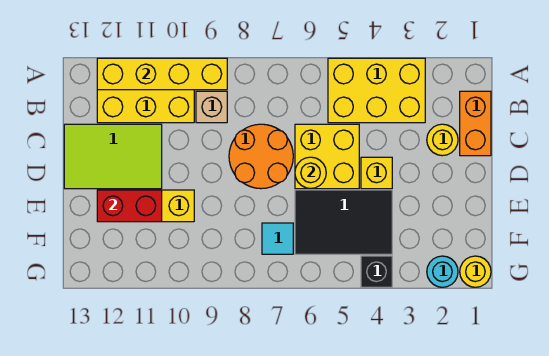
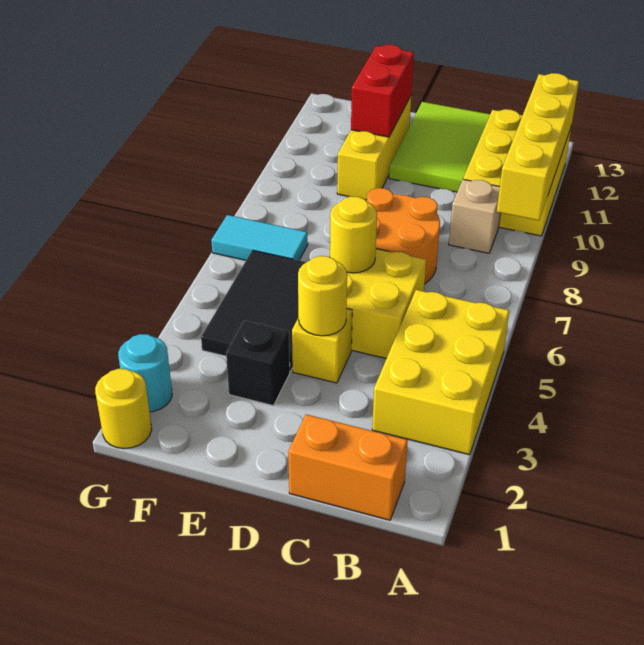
yellow 1x1 round brick [427,124,458,156] -> yellow 1x1 round brick moved to [298,256,347,336]
cyan 1x1 tile [262,223,293,254] -> cyan 1x2 tile [211,215,308,260]
black 1x1 brick [361,256,392,287] -> black 1x1 brick moved to [226,321,290,406]

